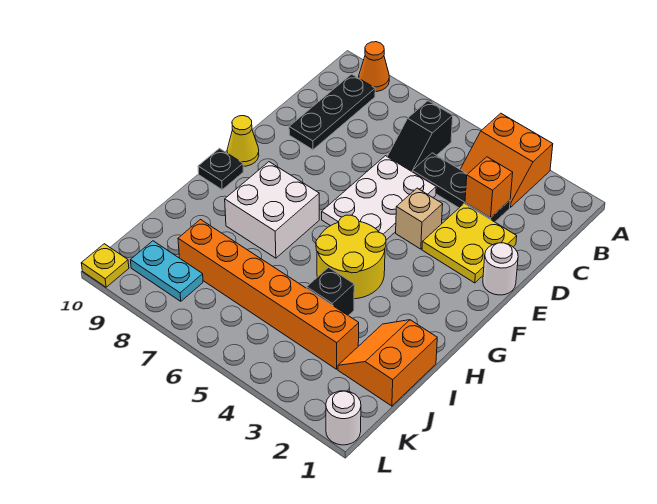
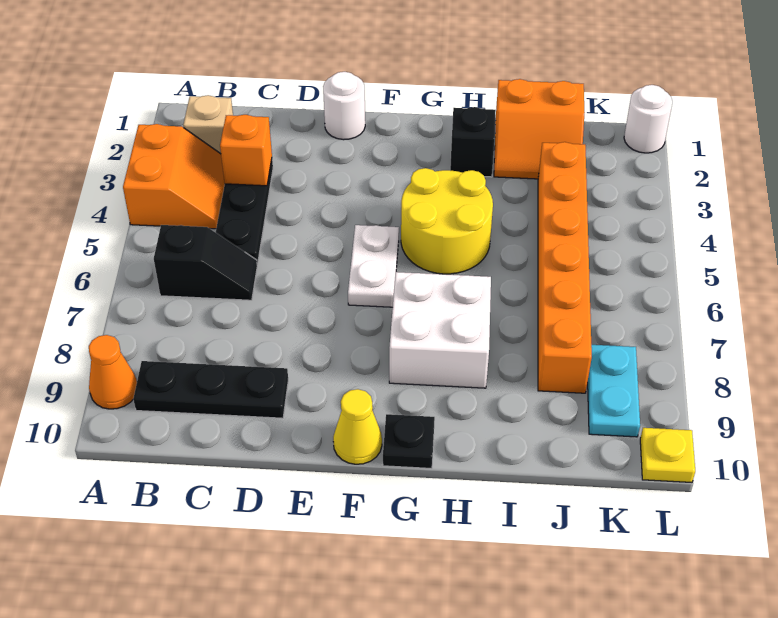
yellow 2x2 plate [422,204,517,283] -> none
white 2x3 plate [322,156,436,240] -> white 1x2 plate [348,225,399,307]
tan 1x1 brick [396,188,443,249] -> tan 1x1 brick moved to [183,95,233,154]
black 1x1 brick [307,267,354,316] -> black 1x1 brick moved to [450,107,496,177]

